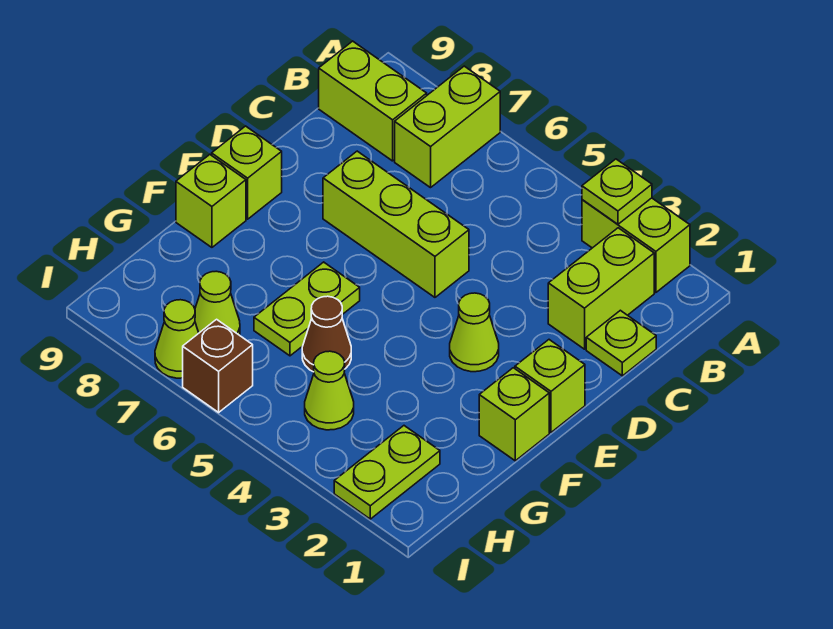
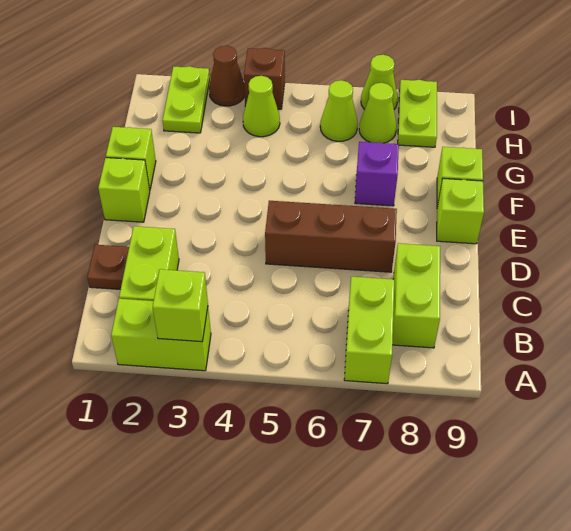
lime 1x1 plate [582,159,652,224] -> lime 1x1 brick [153,269,208,342]
lime 1x2 brick [319,41,427,161] -> lime 1x2 brick turned to [392,243,440,348]
lime 1x1 plate [586,310,656,376] -> brown 1x1 plate [87,245,129,289]
lime 1x3 brick [323,151,469,297] -> brown 1x3 brick [265,201,397,272]
lime 1x1 cone [450,293,499,372] -> lime 1x1 cone moved to [320,80,358,141]
lime 1x2 plate [254,262,360,356] -> lime 1x2 plate moved to [398,80,437,147]
none -> purple 1x1 brick [355,142,399,206]
brown 1x1 cone [302,296,351,372] -> brown 1x1 cone moved to [209,46,245,106]
brown 1x1 brick [183,319,253,412] -> brown 1x1 brick moved to [244,48,285,109]

